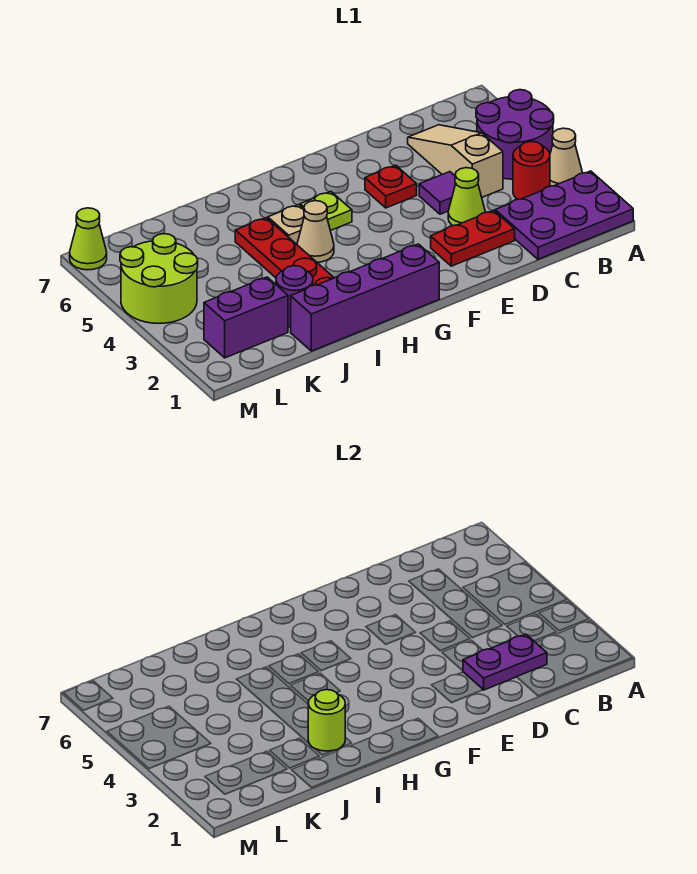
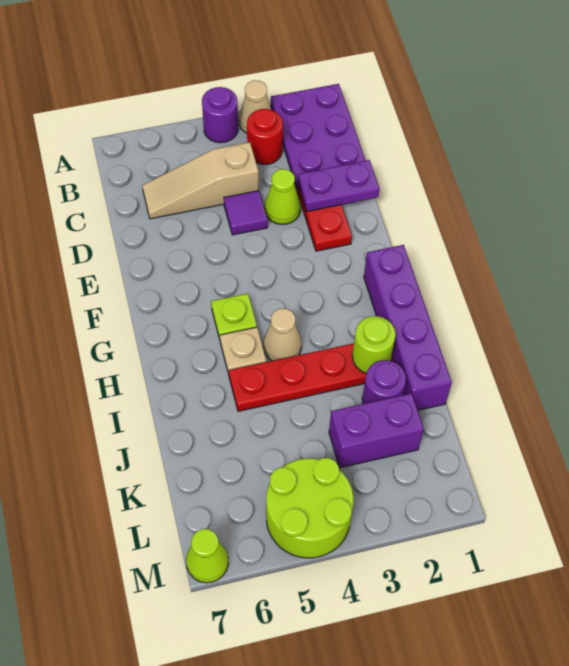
purple 2x2 round brick [476,90,554,179] -> purple 1x1 round brick [202,87,238,143]
purple 1x2 plate [463,634,547,690] -> purple 1x2 plate turned to [298,160,380,212]
red 1x1 plate [365,165,417,208] -> none
purple 1x2 brick [204,277,288,358] -> purple 1x2 brick turned to [329,393,424,468]

